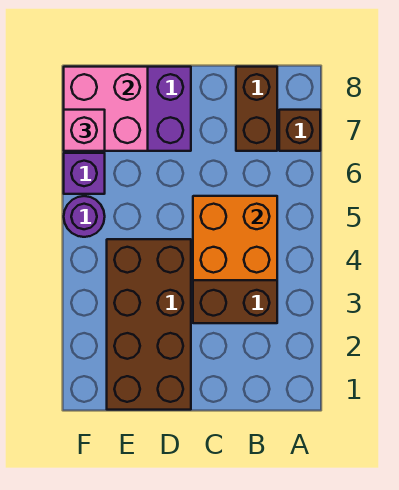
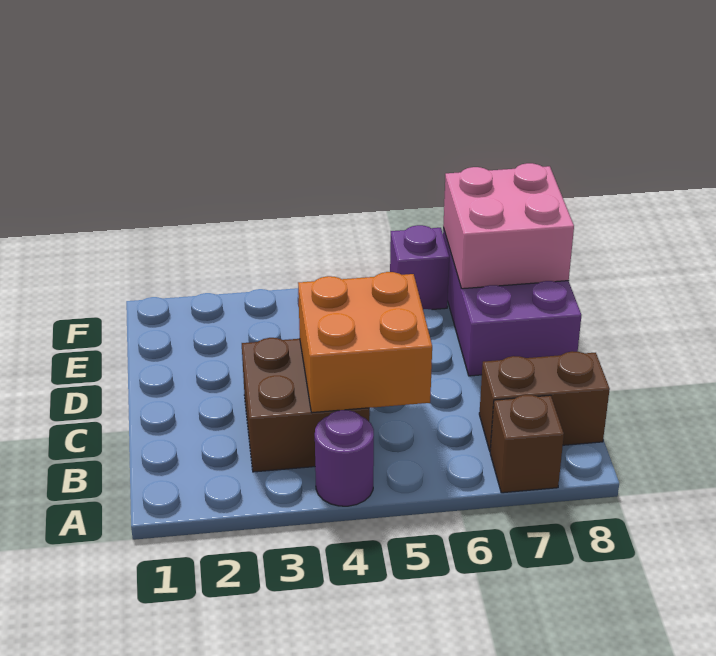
brown 2x4 brick [107,239,191,410] -> none
purple 1x1 round brick [64,196,105,237] -> purple 1x1 round brick moved to [315,410,374,506]
pink 1x1 brick [64,110,105,151] -> none

